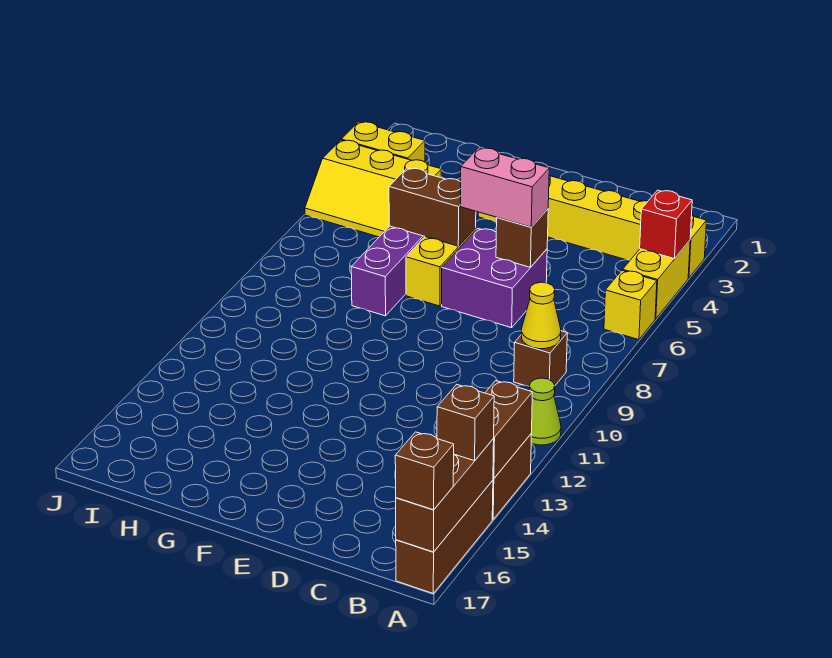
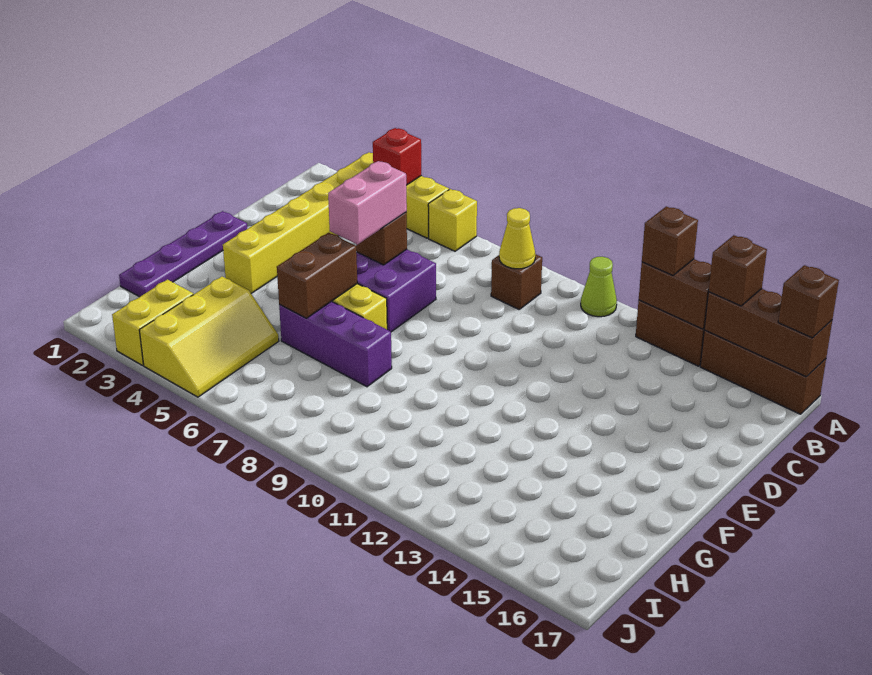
none -> brown 1x1 brick [642,206,698,275]
none -> purple 1x4 plate [119,211,247,297]

